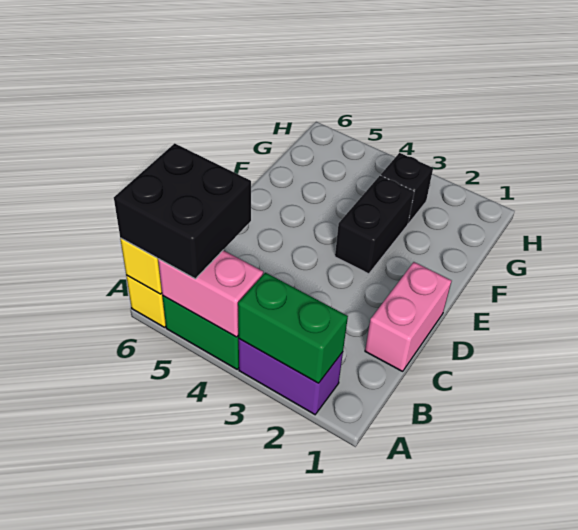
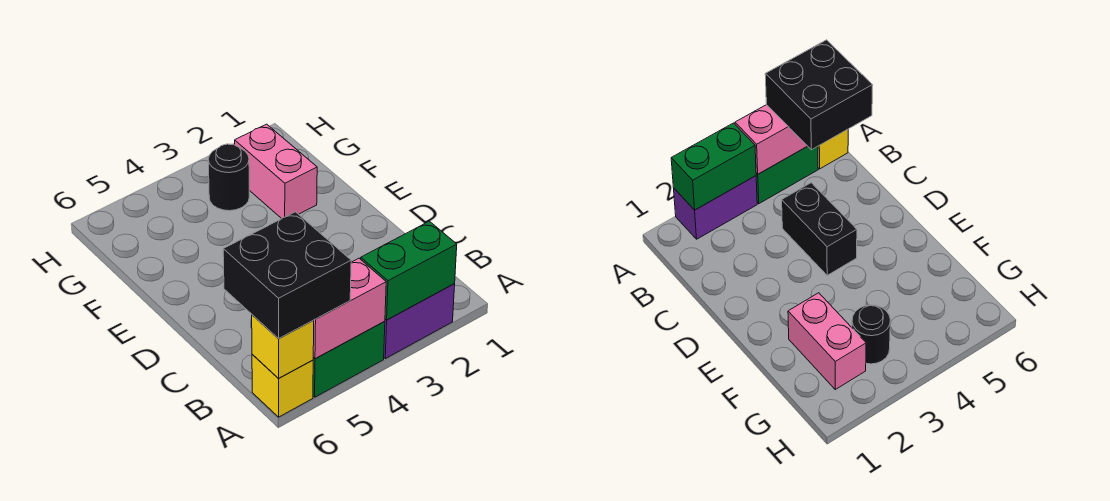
pink 1x2 brick [365,262,452,371] -> pink 1x2 brick moved to [235,124,317,219]
black 1x2 brick [335,175,414,274] -> black 1x2 brick moved to [782,183,857,275]
black 1x1 brick [381,153,433,224] -> black 1x1 round brick [208,144,249,211]

